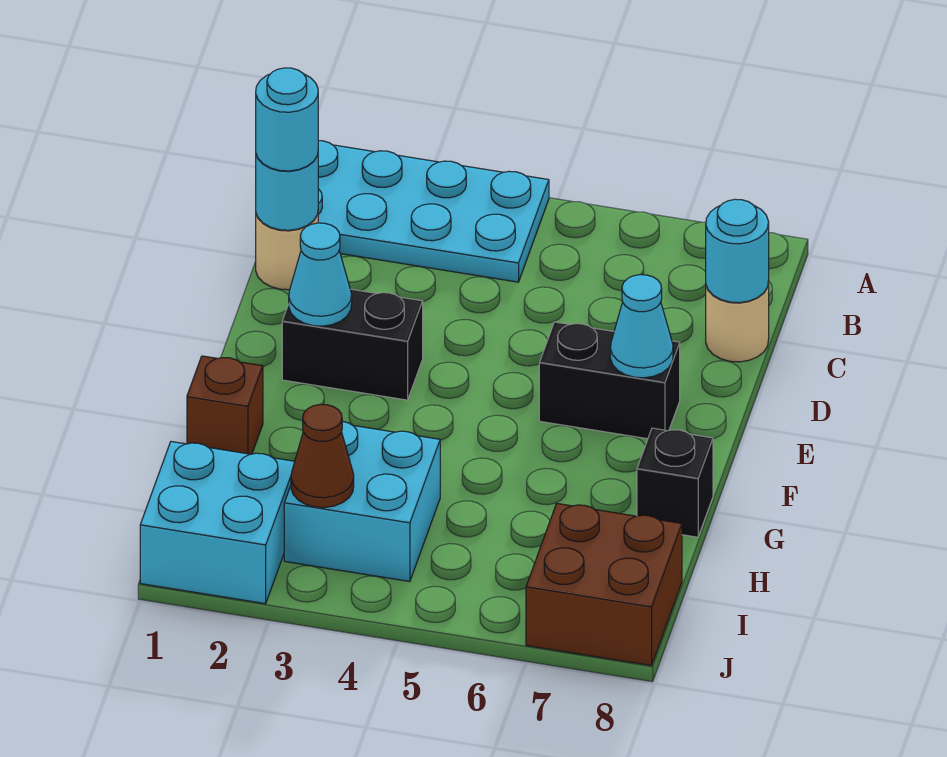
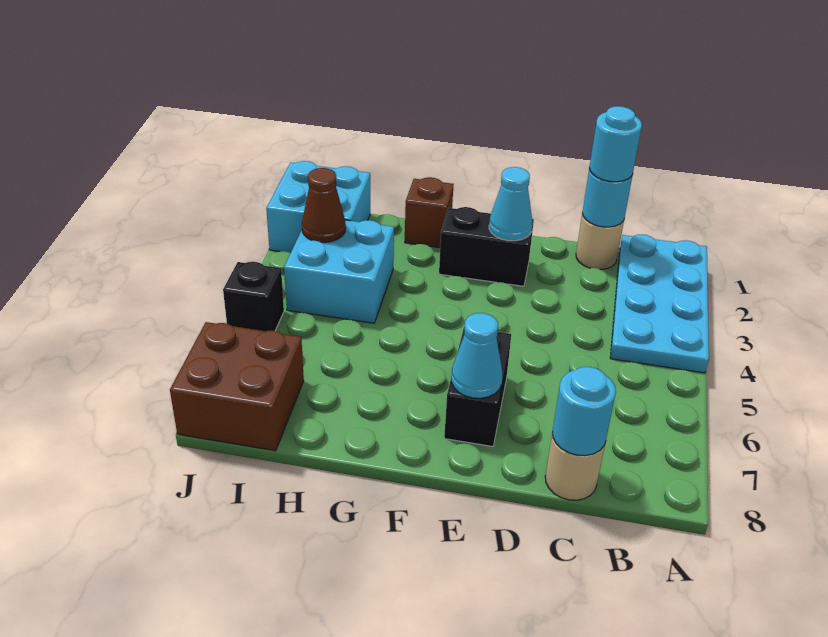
black 1x2 brick [282,289,423,400] -> black 1x2 brick turned to [439,207,534,286]
black 1x1 brick [637,428,713,537] -> black 1x1 brick moved to [223,262,284,331]

